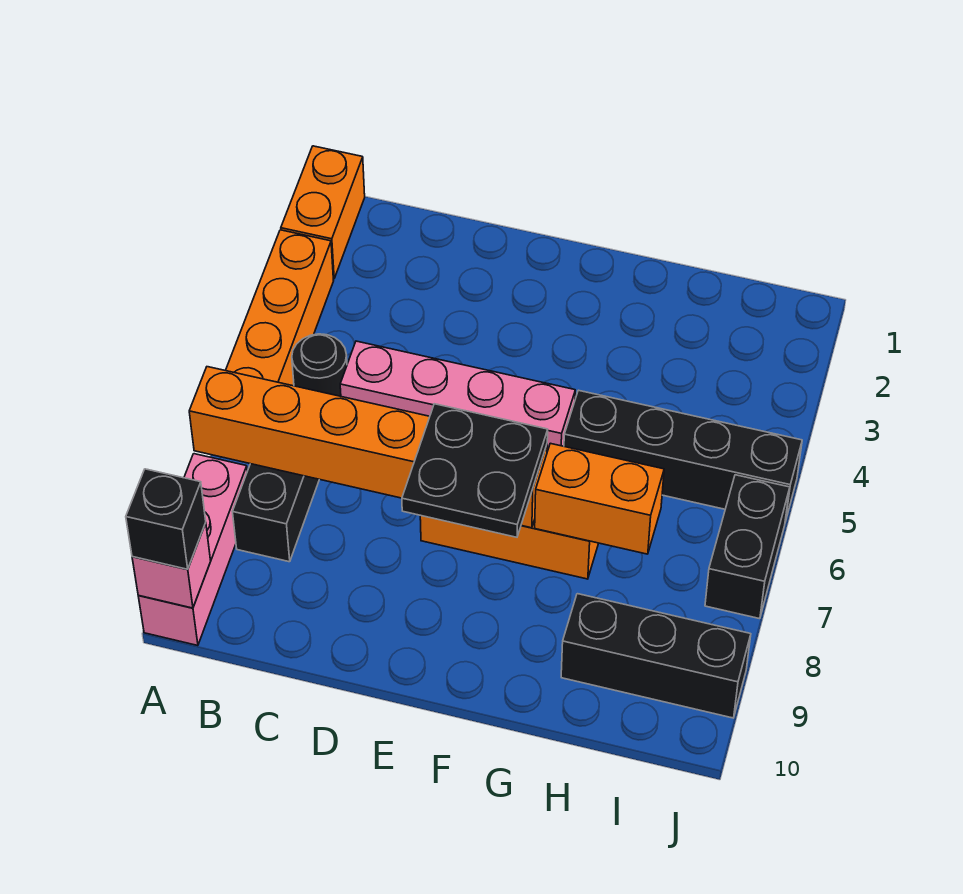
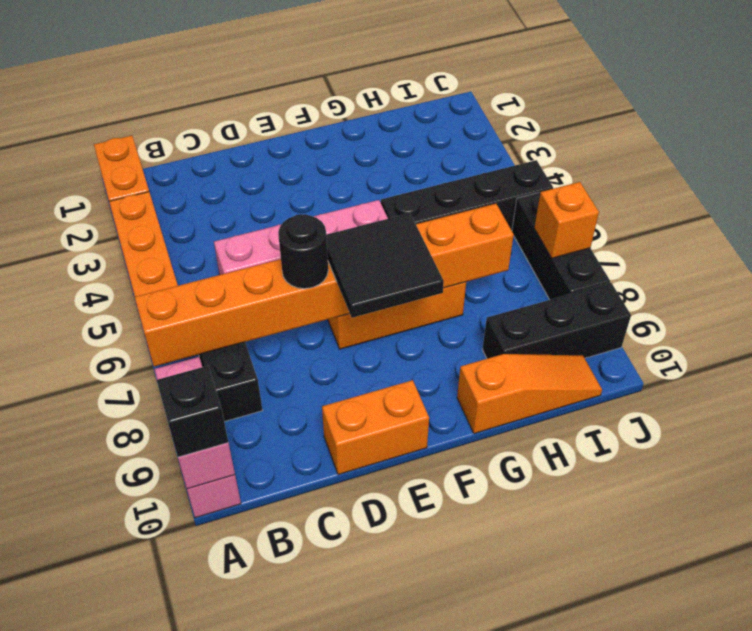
black 1x1 round brick [292,334,347,396] -> black 1x1 round brick moved to [278,214,328,289]
none -> orange 1x2 brick [322,380,429,475]
black 2x2 plate [402,404,548,537] -> black 2x2 tile [326,213,444,318]
none -> orange 1x3 slope [457,354,602,434]
black 1x2 brick [705,475,790,619] -> black 1x3 brick [512,192,610,300]
none -> orange 1x1 brick [534,182,599,258]

